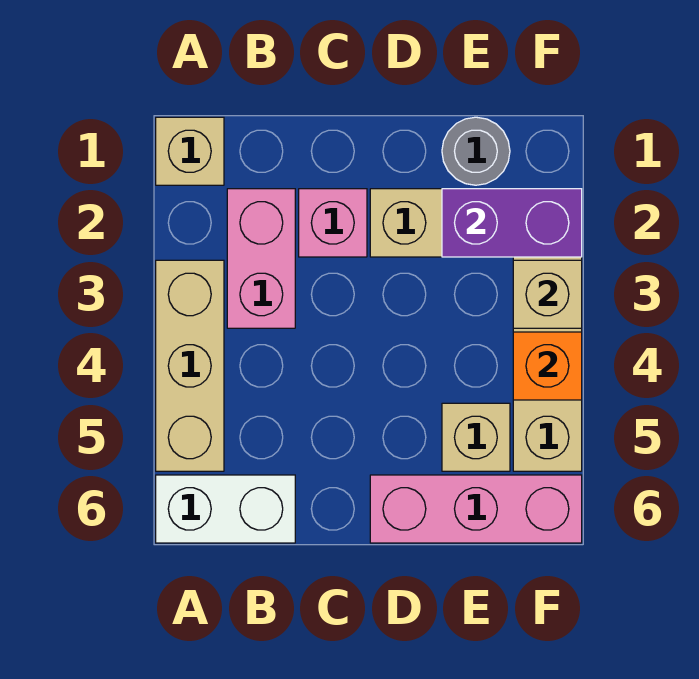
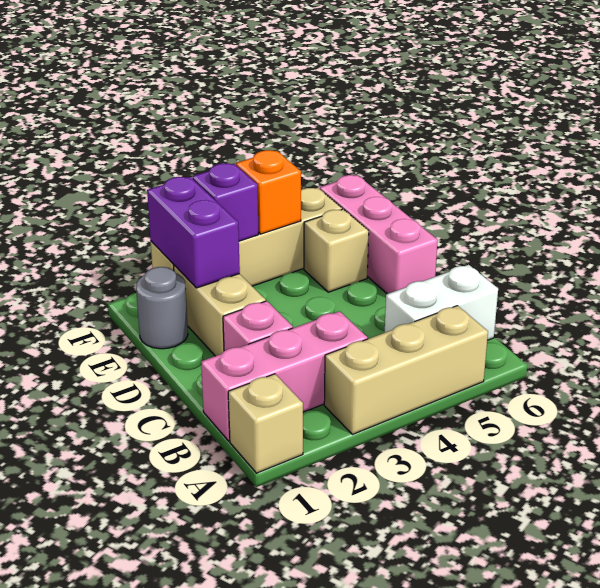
white 1x2 brick [156,475,295,543] -> white 1x2 brick turned to [385,265,498,340]
pink 1x2 brick [227,189,295,328] -> pink 1x3 brick [201,311,368,441]
tan 1x1 brick [513,260,582,328] -> purple 1x1 brick [192,163,259,241]

